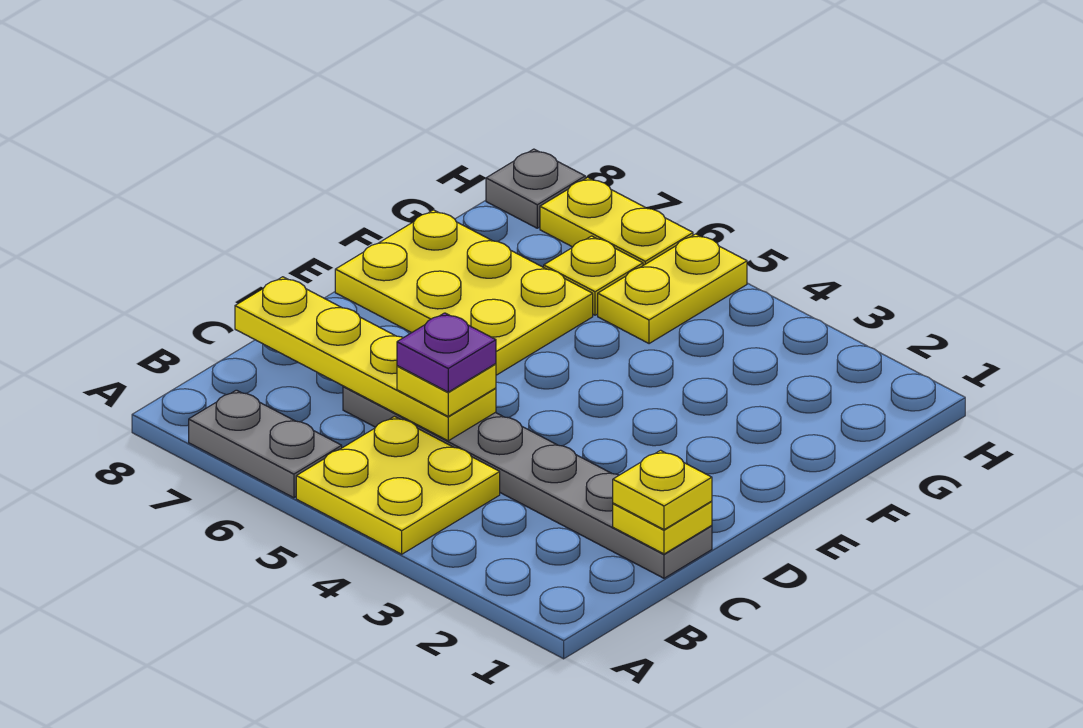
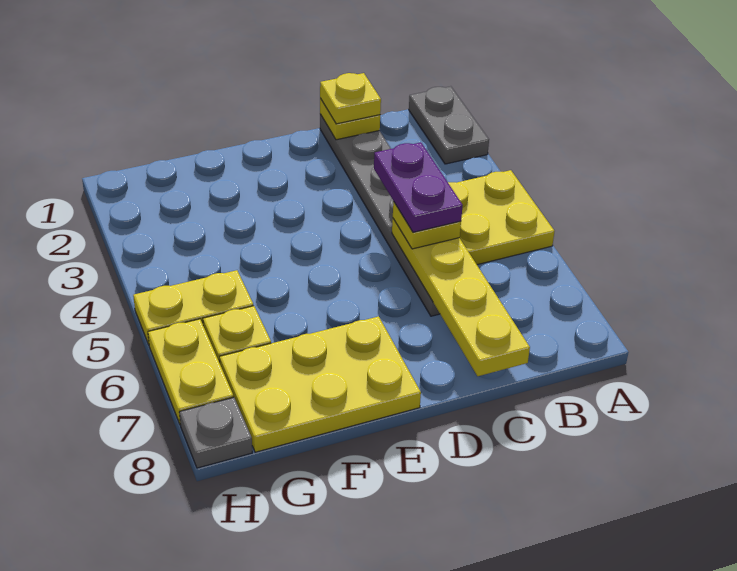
grey 1x2 plate [189,390,342,498] -> grey 1x2 plate moved to [409,86,489,164]
purple 1x1 plate [397,313,496,392] -> purple 1x2 plate [374,142,463,232]
yellow 2x3 plate [335,210,593,375] -> yellow 2x3 plate turned to [220,316,421,452]

